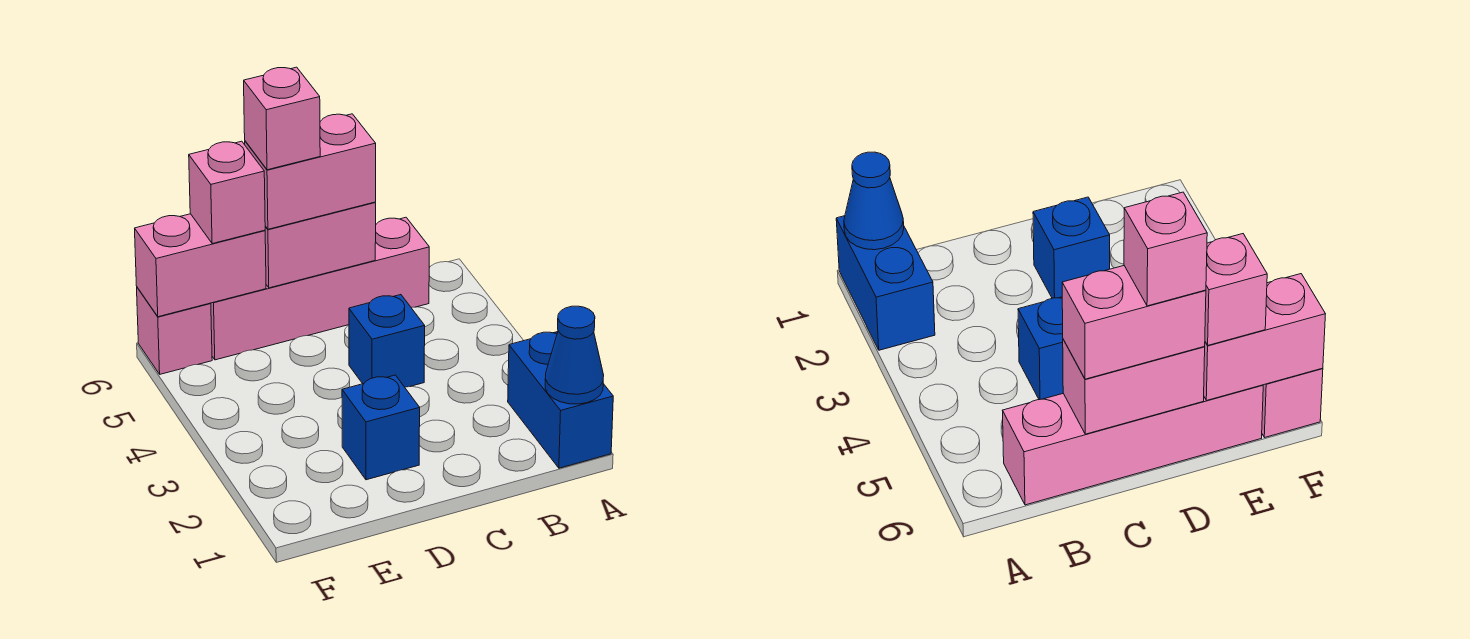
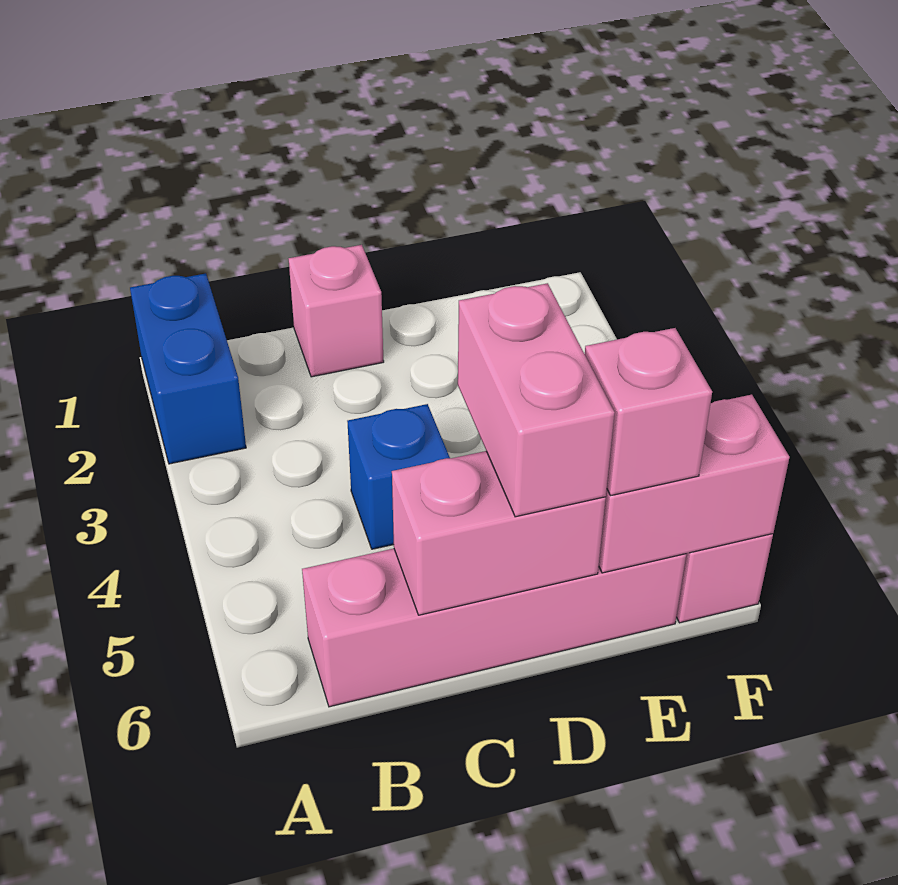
blue 1x1 cone [545,306,604,404] -> none
pink 1x2 brick [245,114,376,229] -> pink 1x2 brick turned to [458,283,615,517]
blue 1x1 brick [342,375,420,480] -> none
pink 1x1 brick [244,67,320,170] -> pink 1x1 brick moved to [289,245,384,377]

